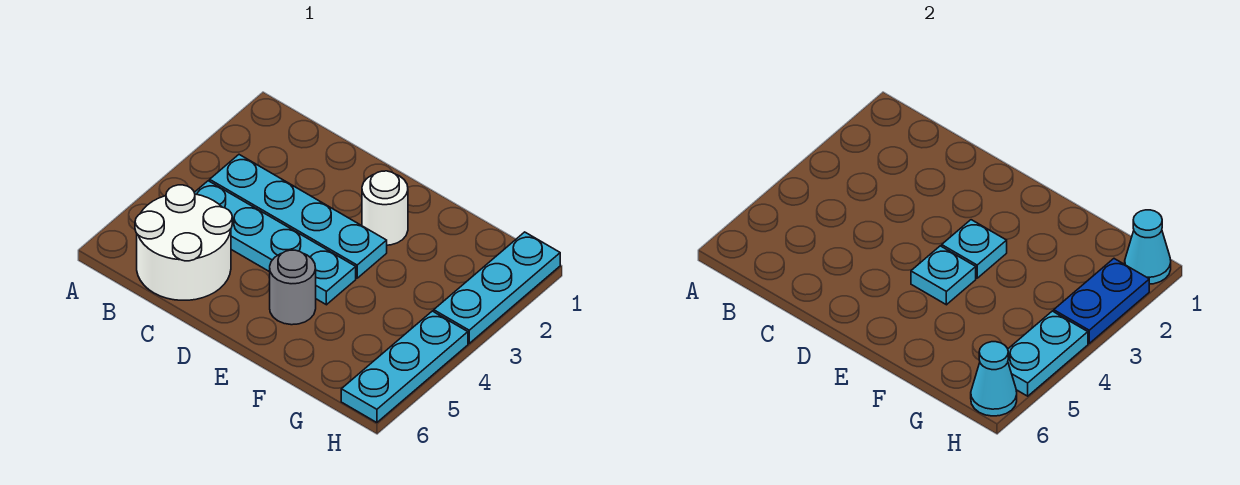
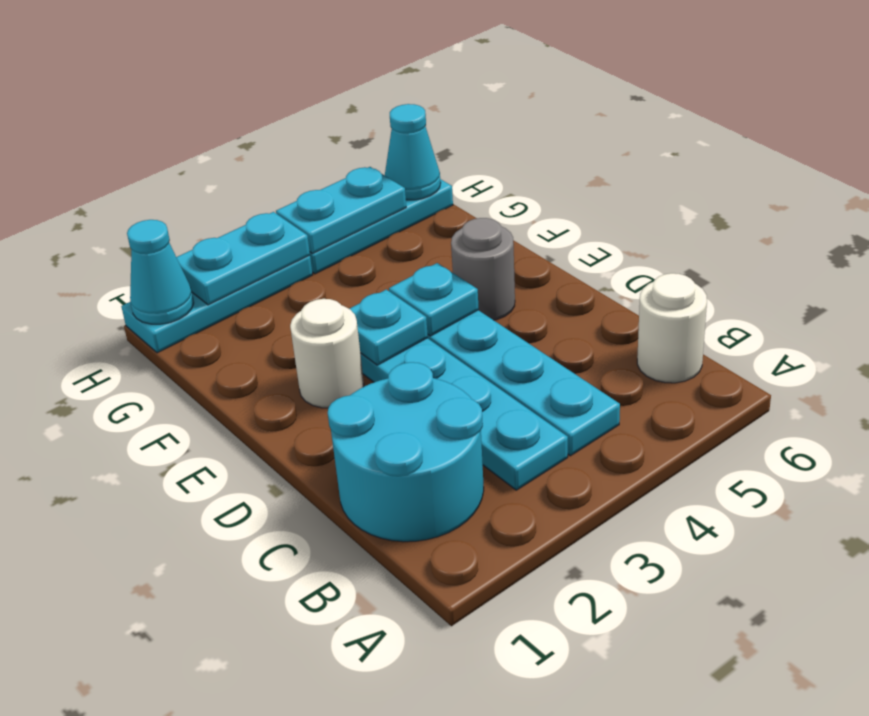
none -> cyan 2x2 round brick [328,362,484,542]
white 2x2 round brick [135,185,232,300] -> white 1x1 round brick [637,273,707,383]
blue 1x2 plate [1054,259,1149,343] -> cyan 1x2 plate [176,212,310,305]

